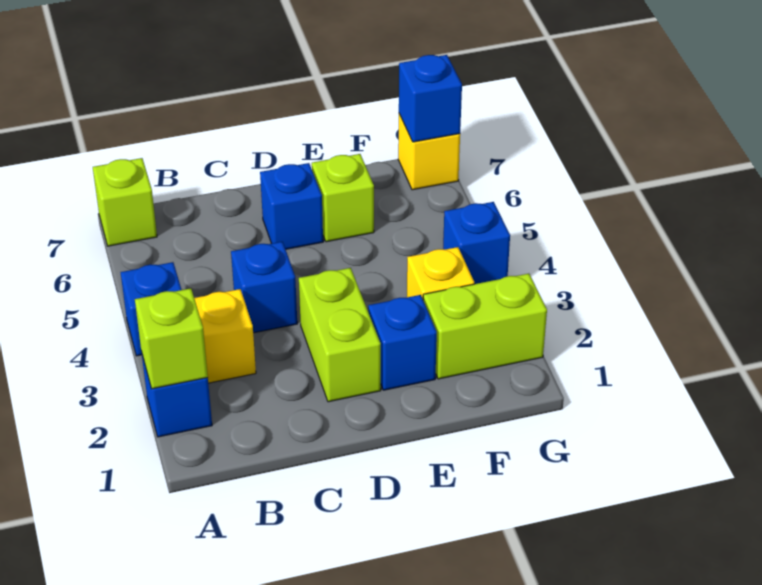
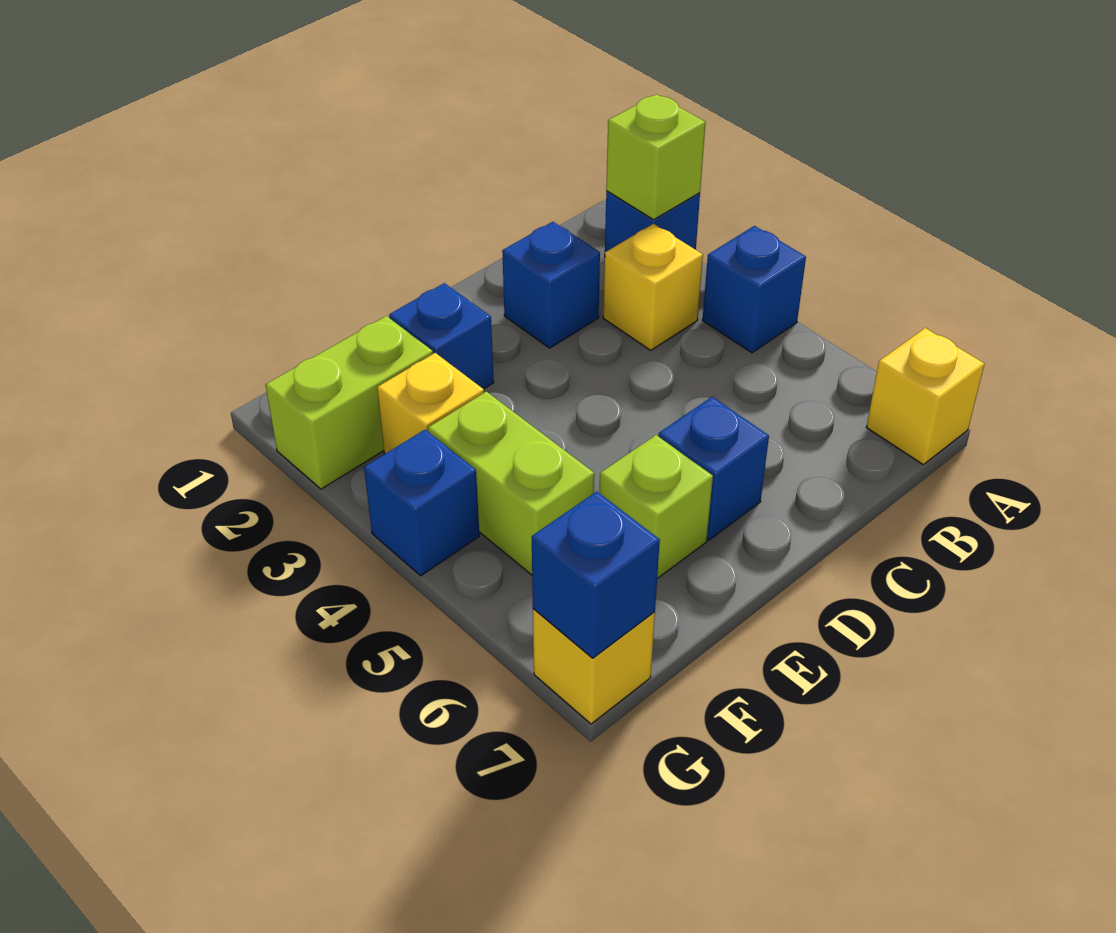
lime 1x1 brick [93,158,157,246] -> yellow 1x1 brick [866,328,985,464]
blue 1x1 brick [231,242,297,333] -> blue 1x1 brick moved to [502,222,600,348]
lime 1x2 brick [299,268,381,402] -> lime 1x2 brick moved to [428,392,594,575]

